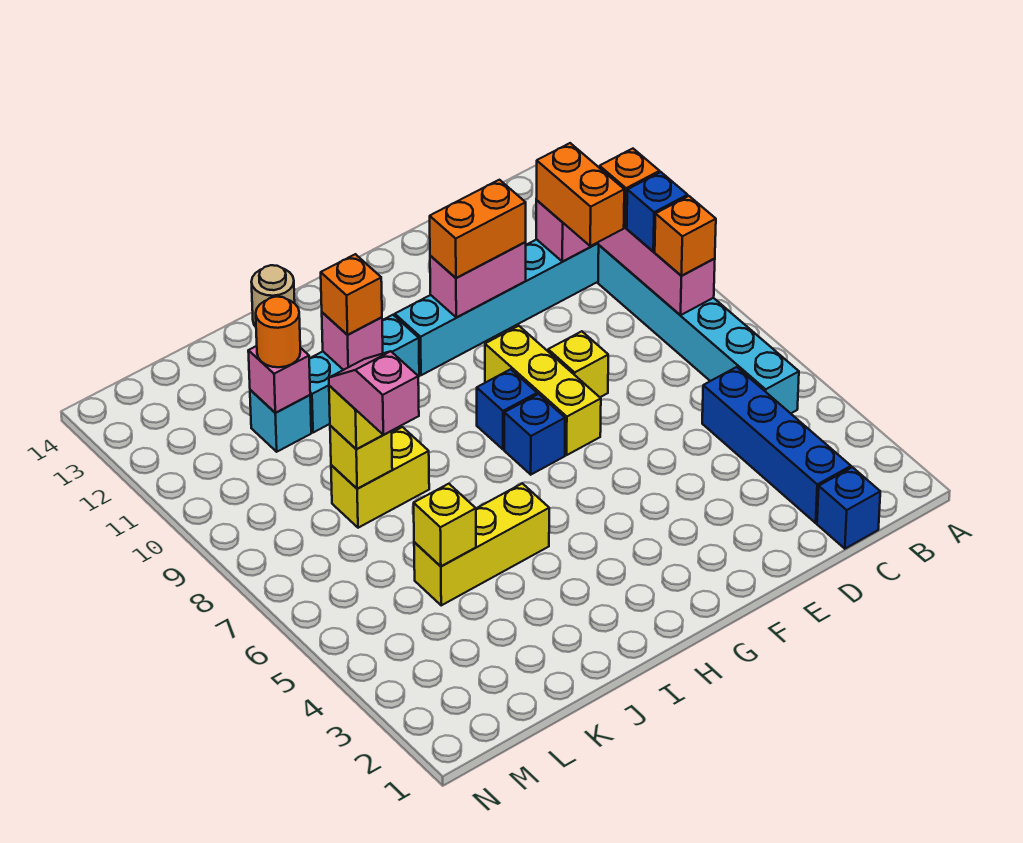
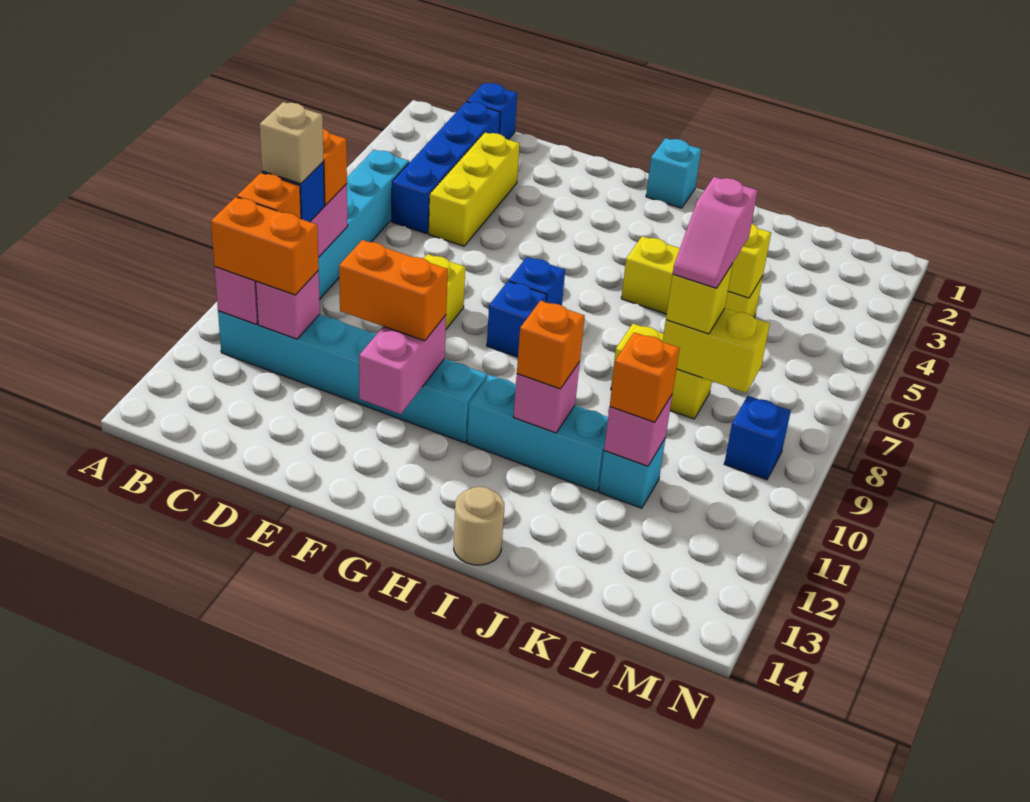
none -> tan 1x1 brick [260,102,324,184]
orange 1x2 brick [536,143,624,246] -> orange 1x2 brick turned to [211,197,319,295]
pink 1x2 brick [430,242,526,318] -> pink 1x2 brick turned to [359,315,446,414]
yellow 1x3 brick [485,326,601,455] -> yellow 1x3 brick moved to [429,132,520,246]
none -> cyan 1x1 brick [646,138,701,208]
yellow 1x1 brick [330,426,392,489] -> yellow 1x2 brick [663,309,770,393]
orange 1x1 round brick [256,297,300,367] -> orange 1x1 brick [610,332,680,422]
none -> blue 1x1 brick [724,396,791,480]

